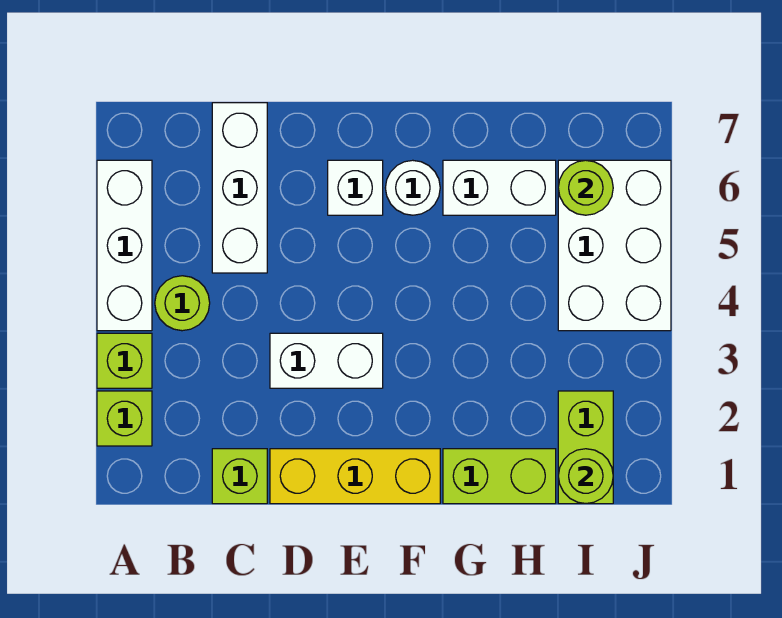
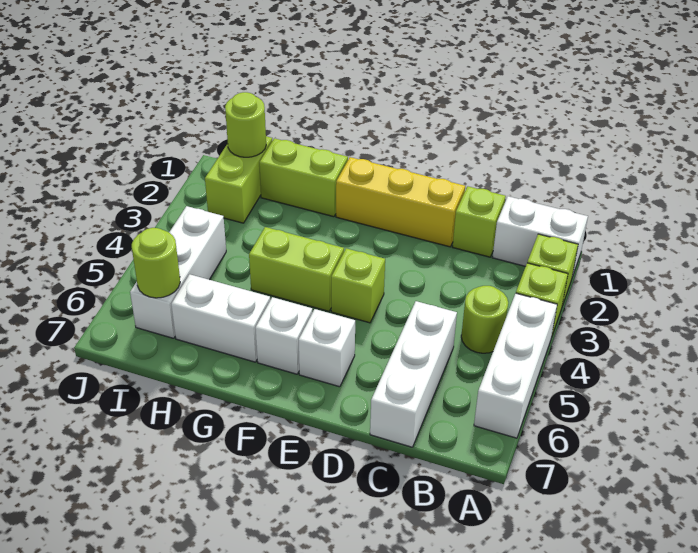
white 1x2 brick [270,333,383,388] -> white 1x2 brick moved to [492,196,588,277]
none -> lime 1x1 brick [331,248,385,323]
none -> lime 1x2 brick [249,227,344,311]
white 1x1 round brick [385,160,440,215] -> white 1x1 brick [255,297,313,374]
white 2x3 brick [558,160,671,331] -> white 1x3 brick [130,206,226,338]

